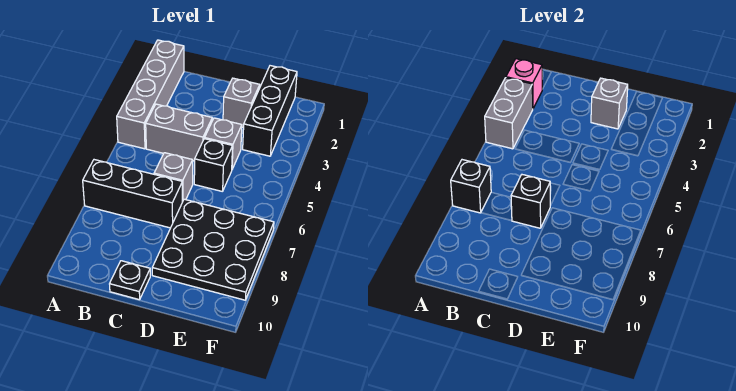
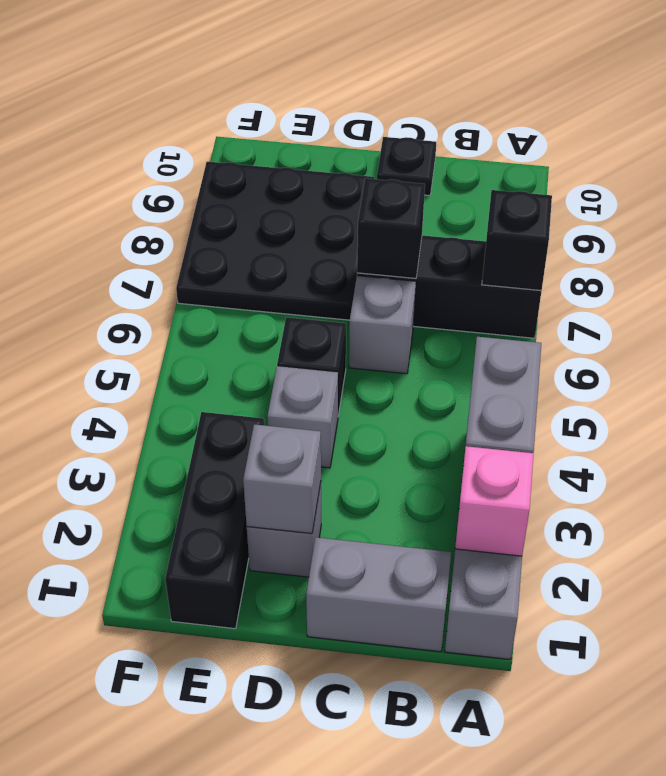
grey 1x2 brick [146,104,212,161] -> grey 1x2 brick moved to [306,537,451,652]

